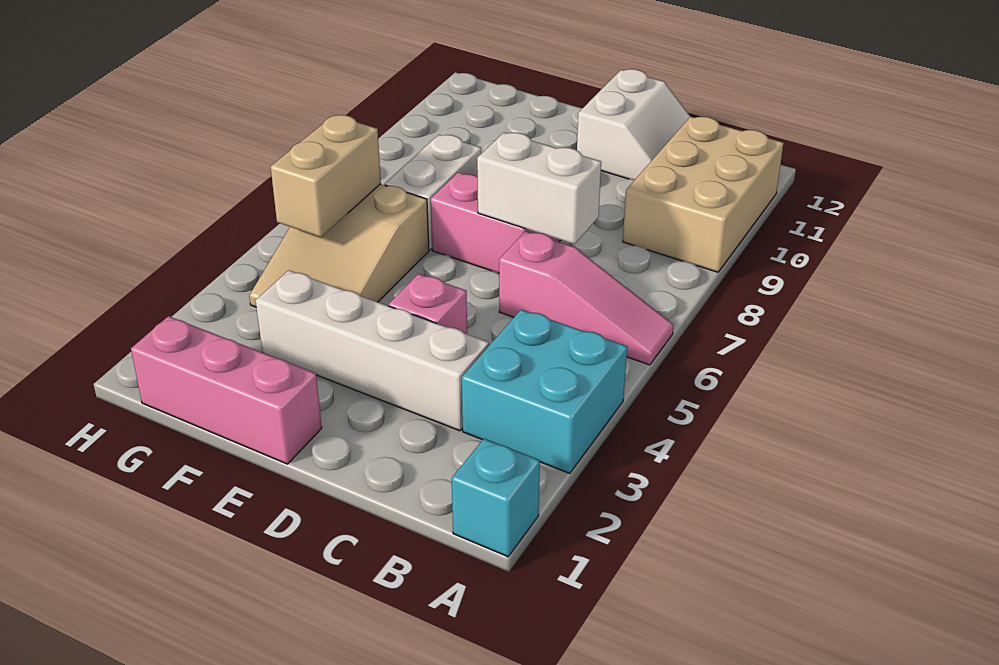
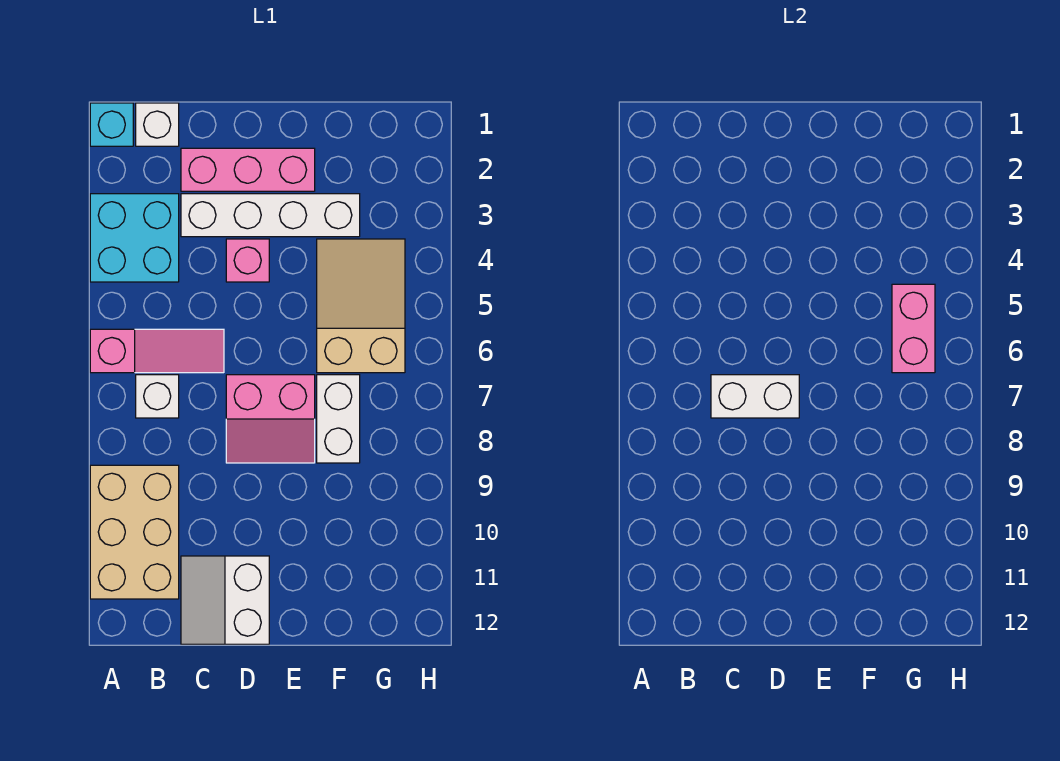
pink 1x3 slope [499,231,674,365] -> pink 1x3 slope turned to [90,329,224,373]
none -> white 1x1 brick [136,103,179,146]
none -> white 1x1 brick [136,375,179,418]
pink 1x3 brick [131,316,322,464] -> pink 1x3 brick moved to [181,148,315,191]
tan 1x2 brick [271,115,381,237] -> pink 1x2 brick [892,284,935,373]

